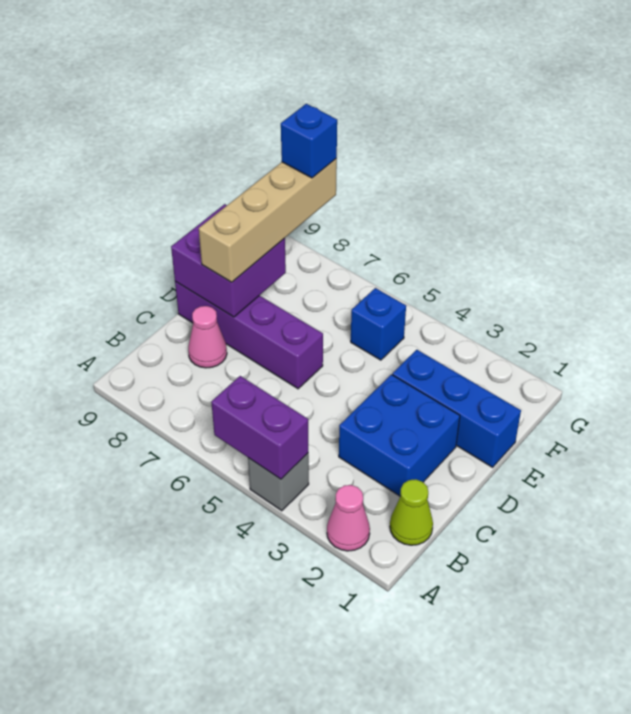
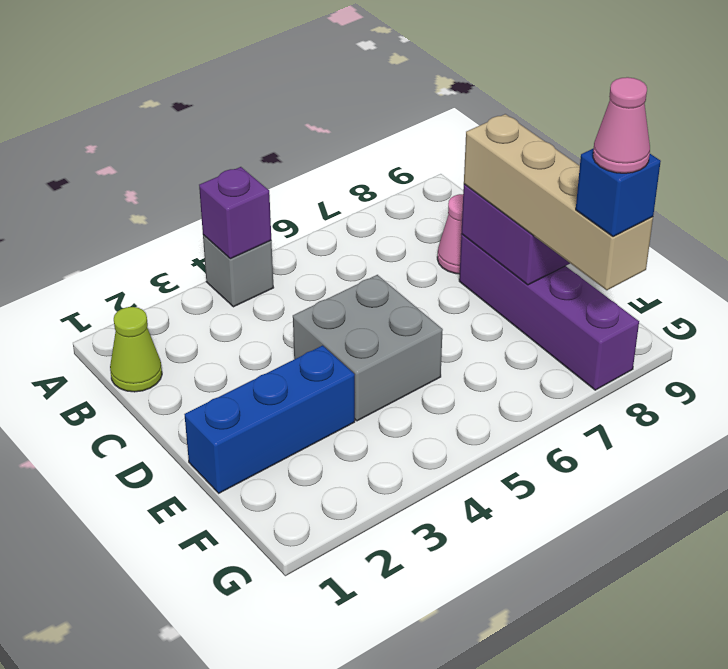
pink 1x1 cone [327,485,370,551] -> pink 1x1 cone moved to [593,77,650,173]
purple 1x2 brick [211,376,308,479] -> purple 1x1 brick [199,167,271,259]
blue 2x2 brick [339,374,460,496] -> none
none -> grey 2x2 brick [293,275,443,421]
purple 1x4 brick [175,282,323,389] -> purple 1x4 brick turned to [459,234,639,390]
blue 1x1 brick [351,288,406,360] -> none

